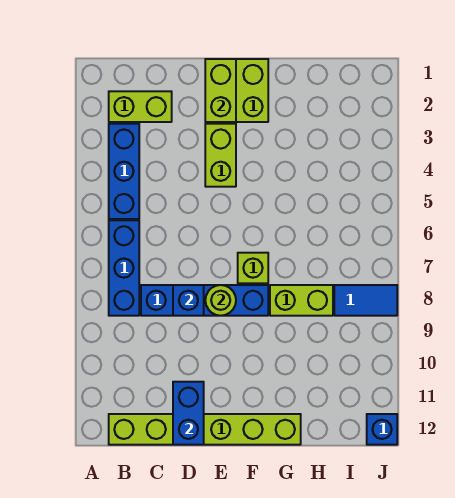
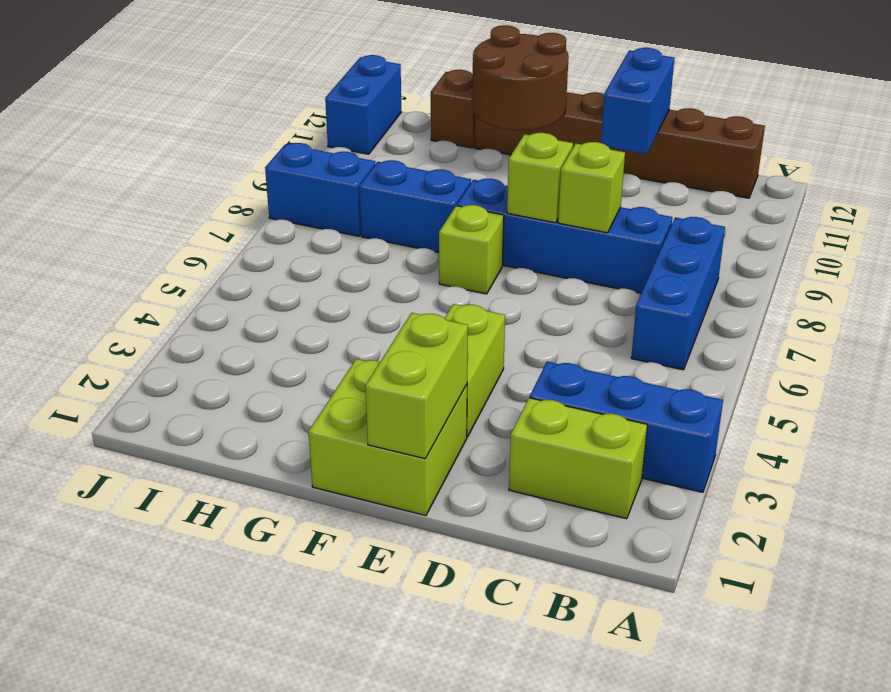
blue 1x3 brick [109,124,139,219] -> blue 1x3 brick turned to [530,362,723,492]
lime 1x6 brick [109,414,301,445] -> brown 1x6 brick [475,92,765,198]
blue 1x1 brick [173,285,204,316] -> lime 1x1 brick [558,142,625,233]
lime 1x1 round brick [205,285,236,316] -> lime 1x1 brick [507,133,573,223]
none -> brown 2x2 round brick [472,25,569,130]
lime 1x2 brick [270,285,333,316] -> blue 1x2 brick [359,160,471,252]
none -> brown 1x1 brick [431,70,475,148]
blue 1x2 tile [334,285,397,316] -> blue 1x2 brick [265,143,375,236]
blue 1x1 brick [367,414,397,445] -> blue 1x2 brick [325,55,402,154]

